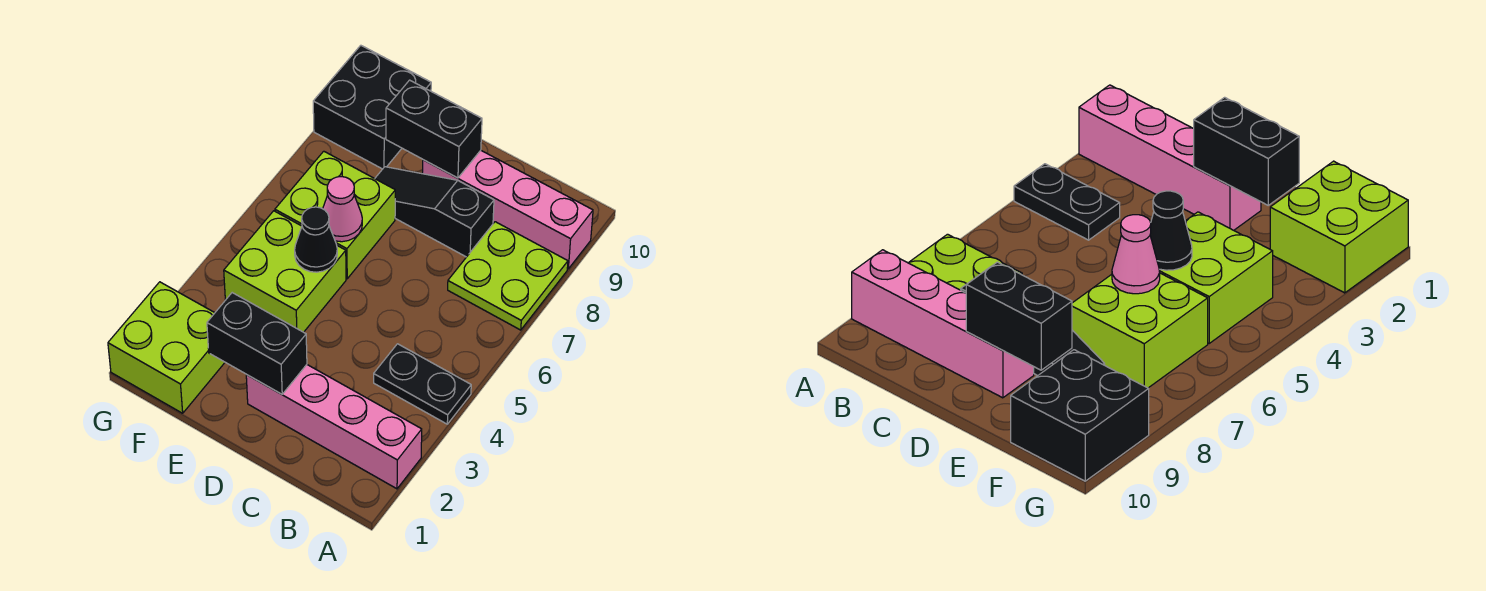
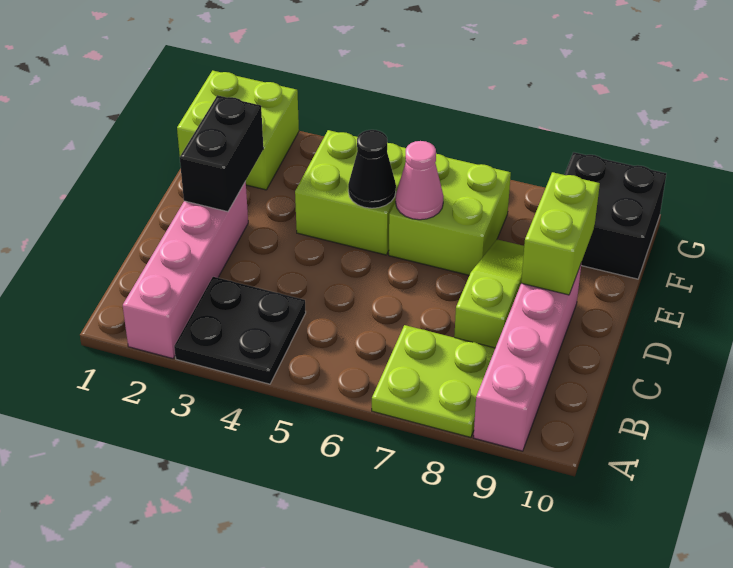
black 1x2 plate [374,344,471,424] -> black 2x2 plate [174,277,306,384]
black 1x3 slope [375,167,494,257] -> lime 1x3 slope [454,239,524,348]
black 1x2 brick [386,80,482,178] -> lime 1x2 brick [521,172,600,295]

